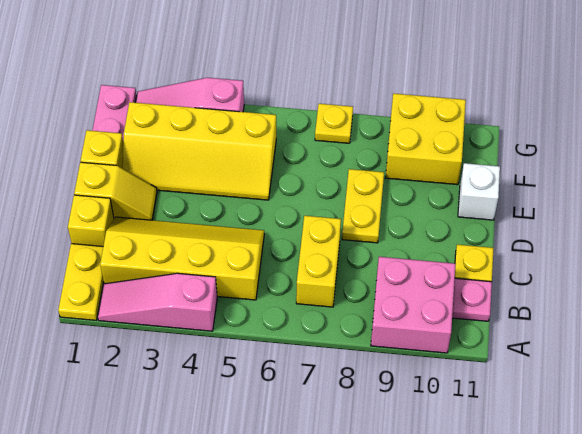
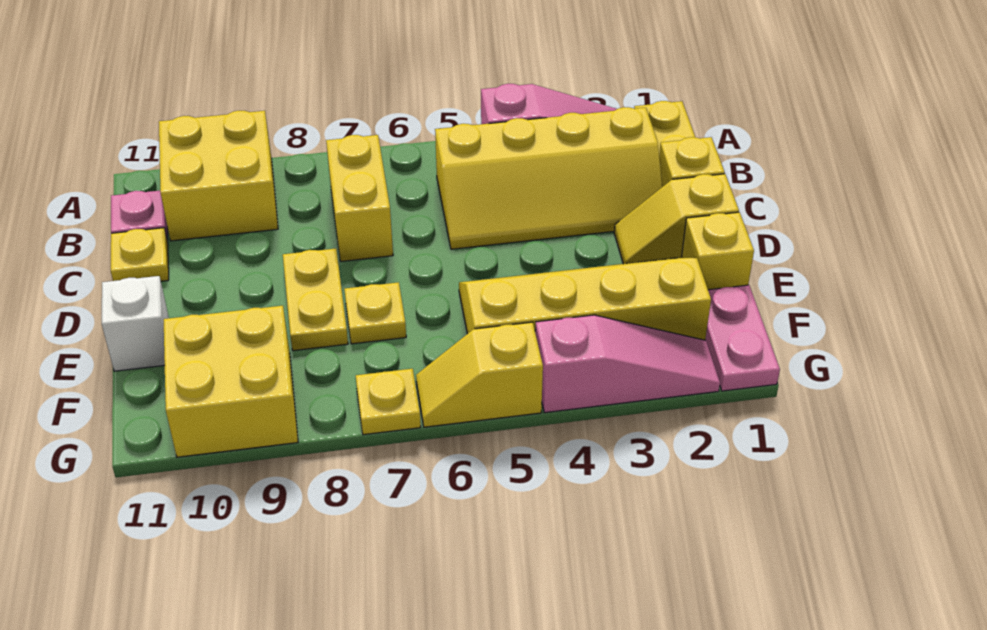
pink 2x2 brick [371,257,456,353] -> yellow 2x2 brick [159,111,278,241]
none -> yellow 1x1 plate [344,282,406,344]
none -> yellow 1x2 slope [416,322,543,427]

